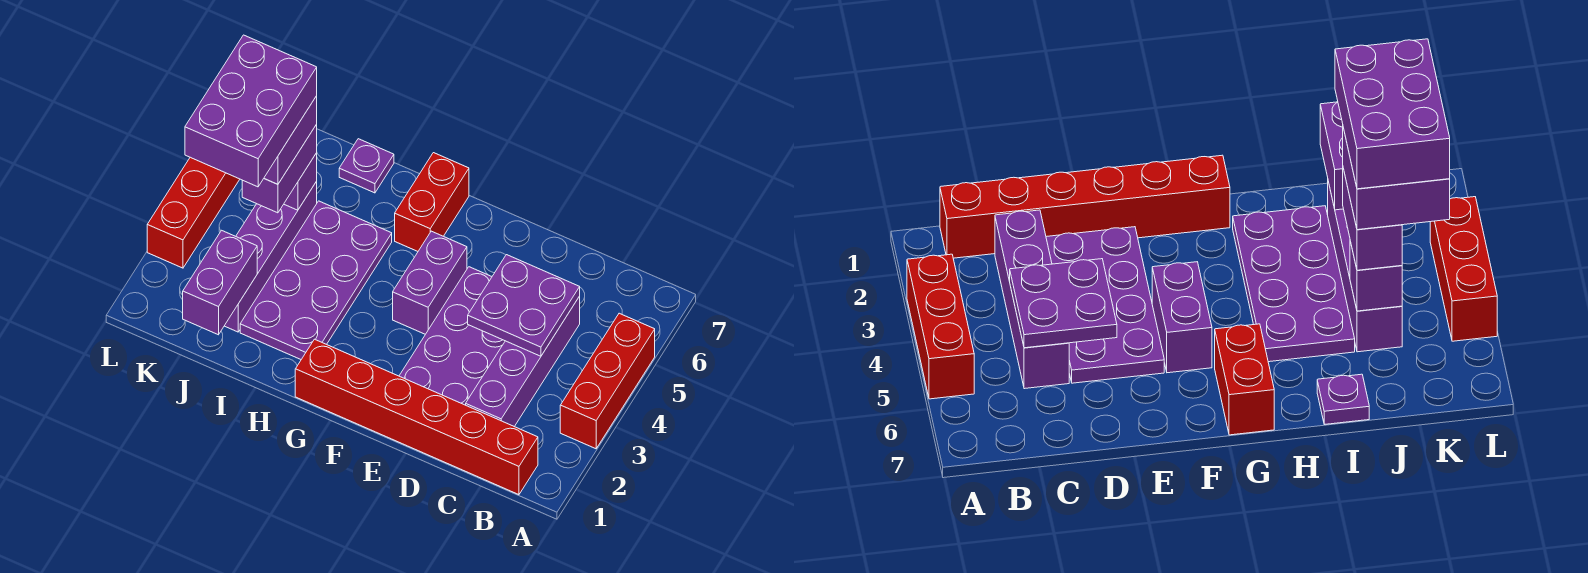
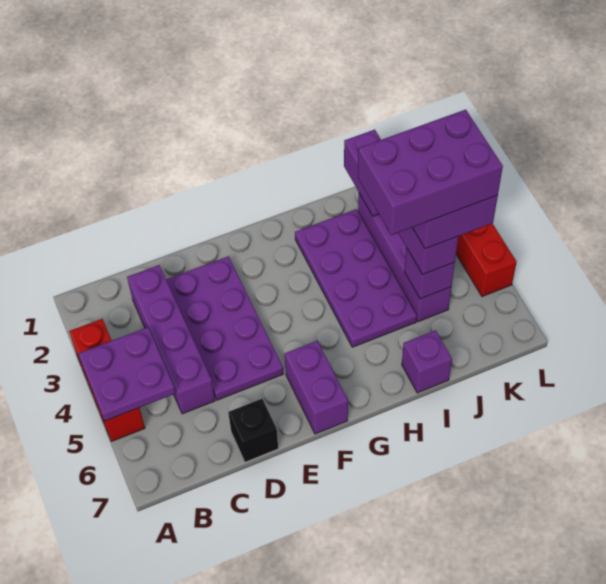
red 1x6 brick [295,339,538,495] -> none
purple 2x2 plate [468,255,580,356] -> purple 2x2 plate moved to [78,327,176,421]
none -> black 1x1 brick [228,399,278,462]
purple 1x2 brick [393,231,467,334] -> purple 1x2 brick moved to [285,341,348,434]
red 1x2 brick [395,153,469,251] -> none
purple 1x1 plate [339,139,394,193] -> purple 1x1 brick [402,330,452,393]
purple 2x3 brick [185,35,317,187] -> purple 2x3 brick turned to [358,110,503,235]

